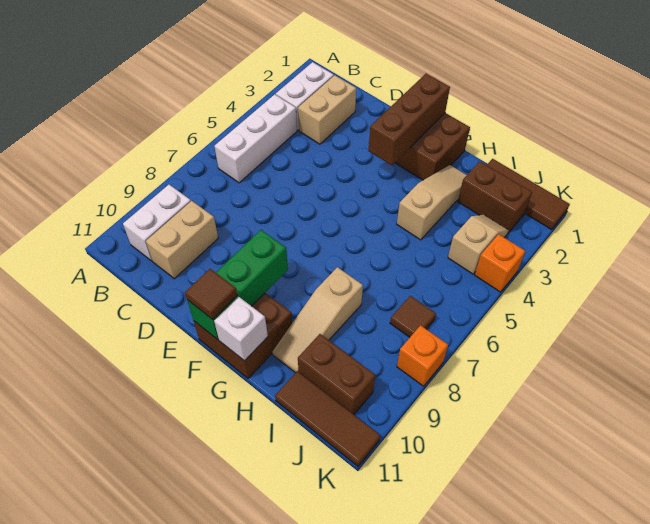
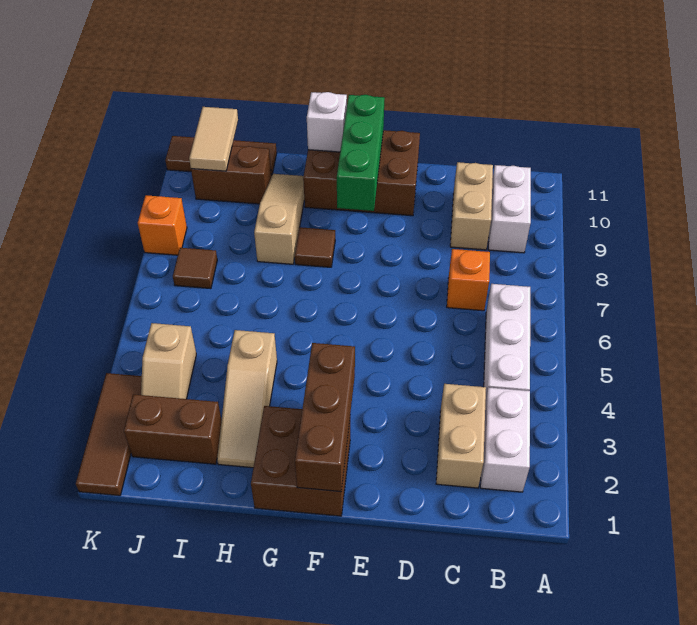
brown 2x2 brick [194,293,292,378] -> brown 2x3 brick [303,130,420,216]
brown 1x1 tile [185,269,237,319] -> brown 1x1 tile moved to [295,227,335,267]
brown 1x3 tile [487,159,570,230] -> brown 1x3 tile turned to [76,373,142,496]
none -> tan 1x2 tile [189,107,238,171]
orange 1x1 brick [475,234,525,292] -> orange 1x1 brick moved to [447,249,490,311]

